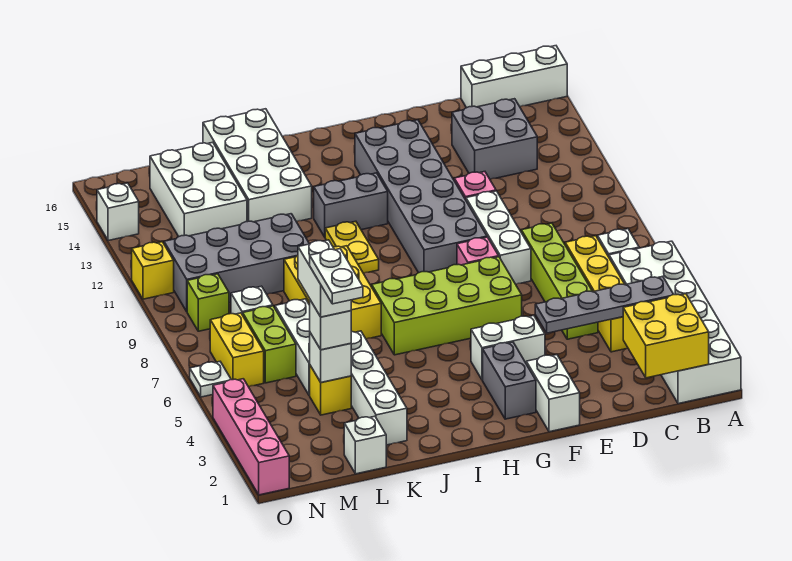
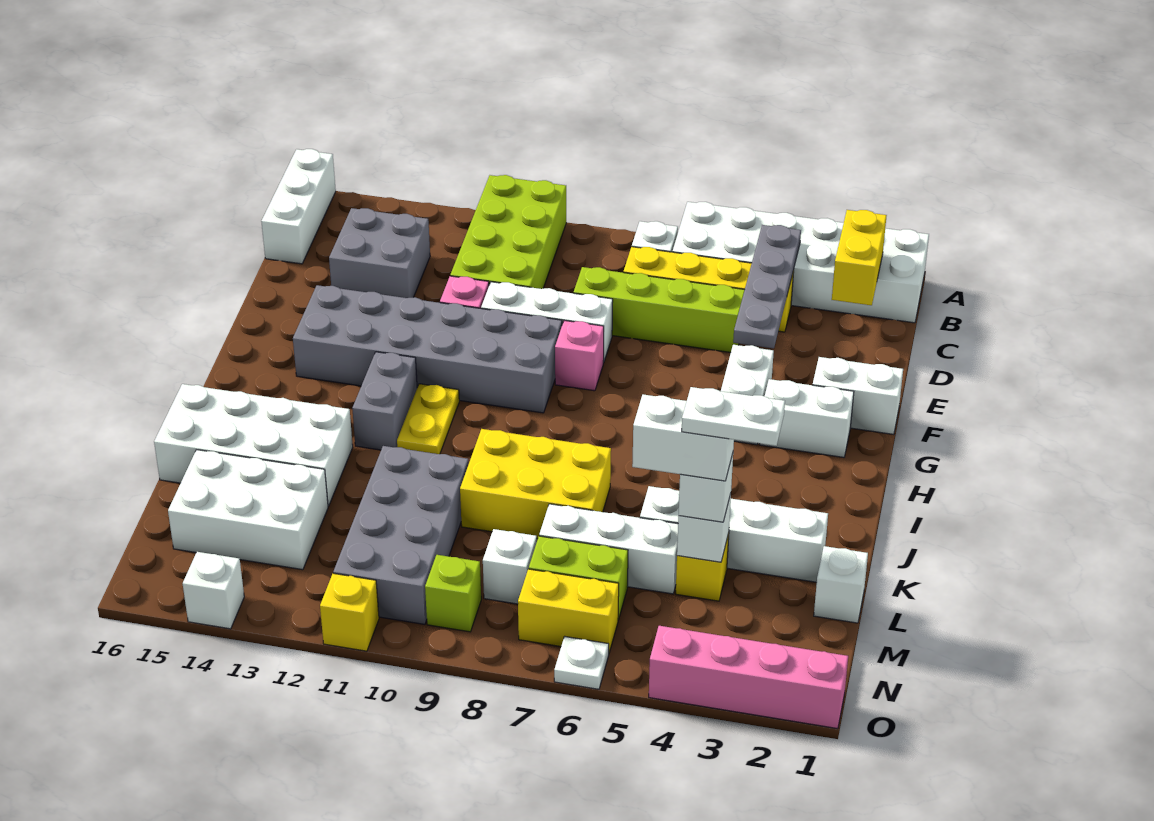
yellow 2x2 brick [623,294,709,378] -> yellow 1x2 brick [832,210,887,305]
lime 2x4 brick [372,257,522,355] -> lime 2x4 brick moved to [450,175,566,289]
grey 1x2 brick [483,342,536,419] -> white 1x2 brick [760,379,854,457]
yellow 1x2 plate [325,221,379,273] -> yellow 1x2 plate turned to [397,384,459,454]

